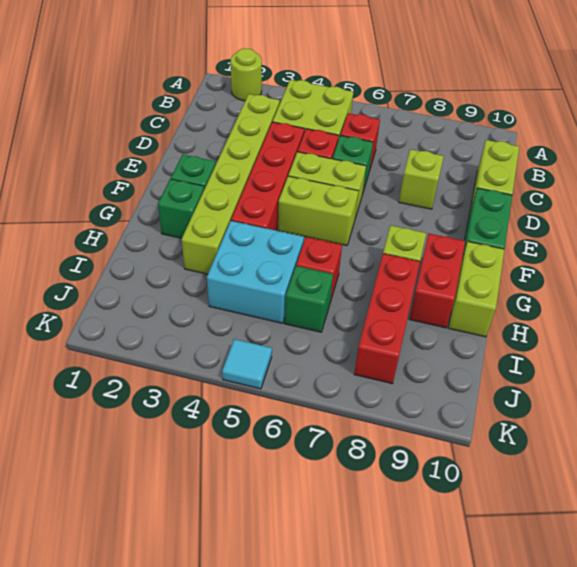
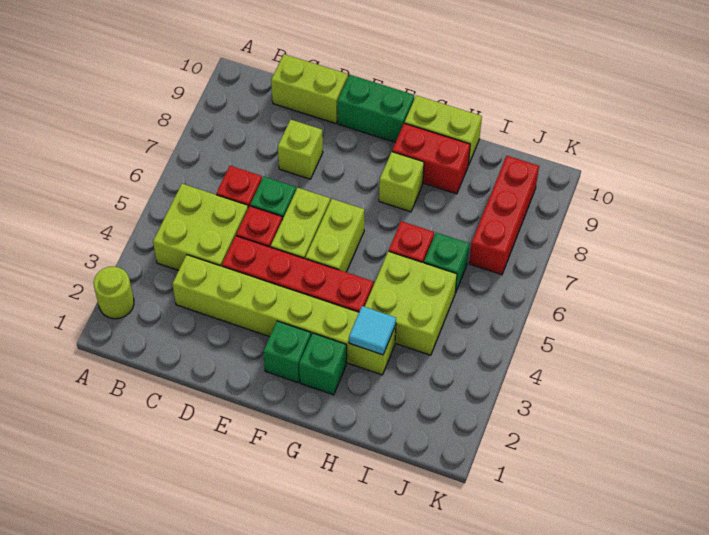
cyan 2x2 brick [207,221,304,323] -> lime 2x2 brick [365,251,457,355]
red 1x3 brick [354,254,420,384] -> red 1x3 brick turned to [469,156,539,275]
cyan 1x1 tile [222,339,272,389] -> cyan 1x1 tile moved to [349,306,396,355]

